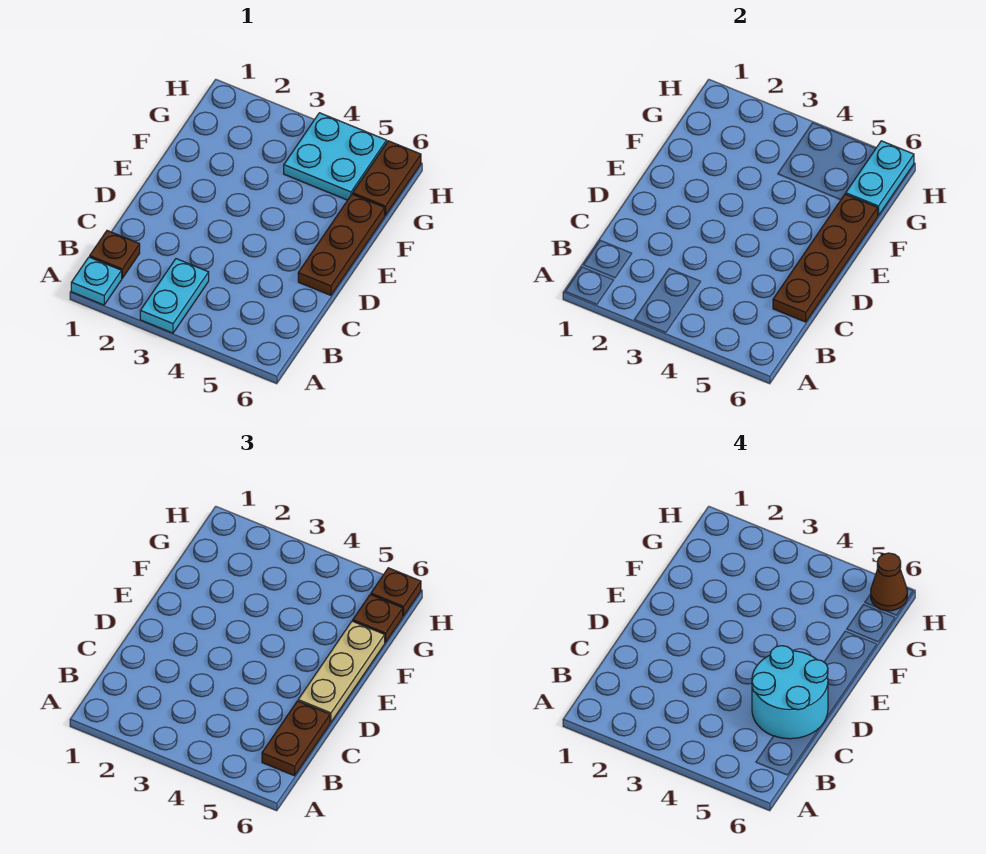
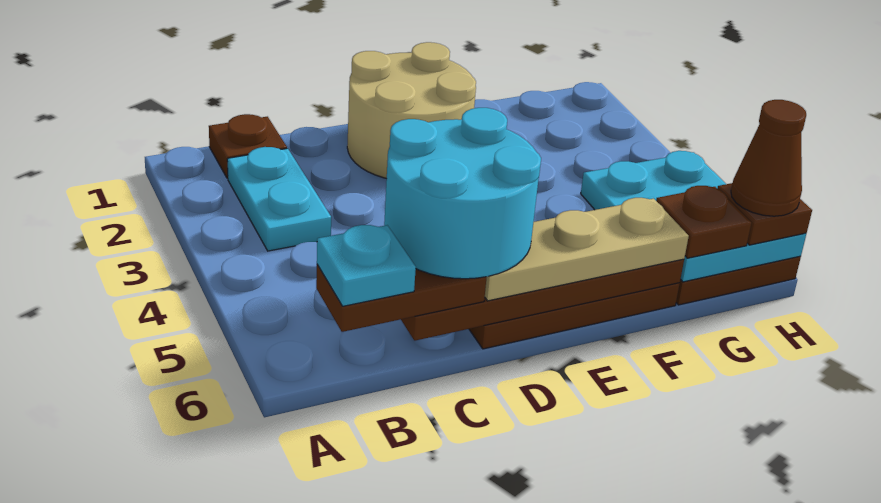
cyan 1x1 plate [71,257,122,305] -> cyan 1x1 plate moved to [317,225,416,306]
cyan 1x2 plate [140,259,209,333] -> cyan 1x2 plate turned to [227,147,331,251]
none -> tan 2x2 round brick [347,42,476,179]

